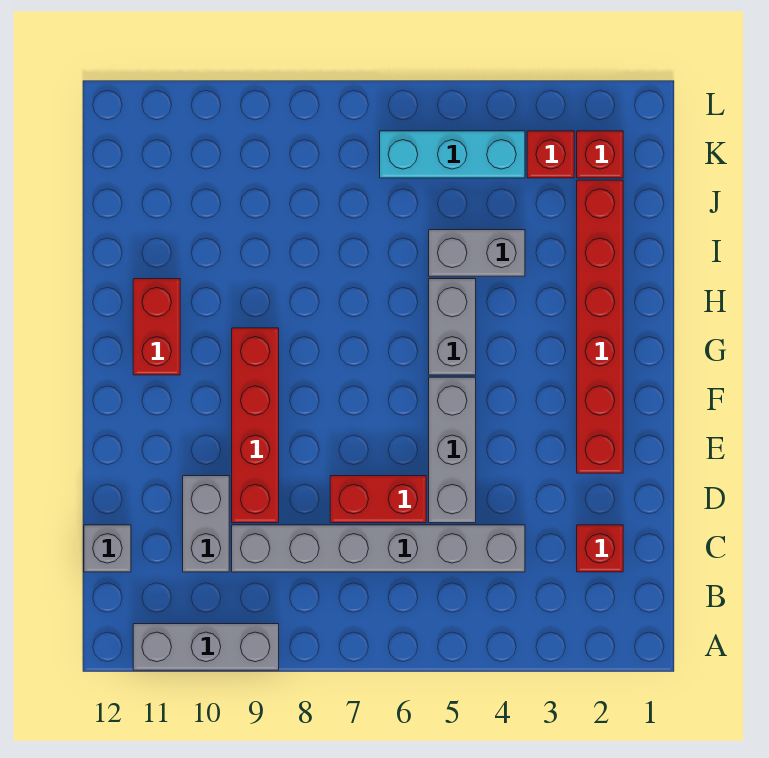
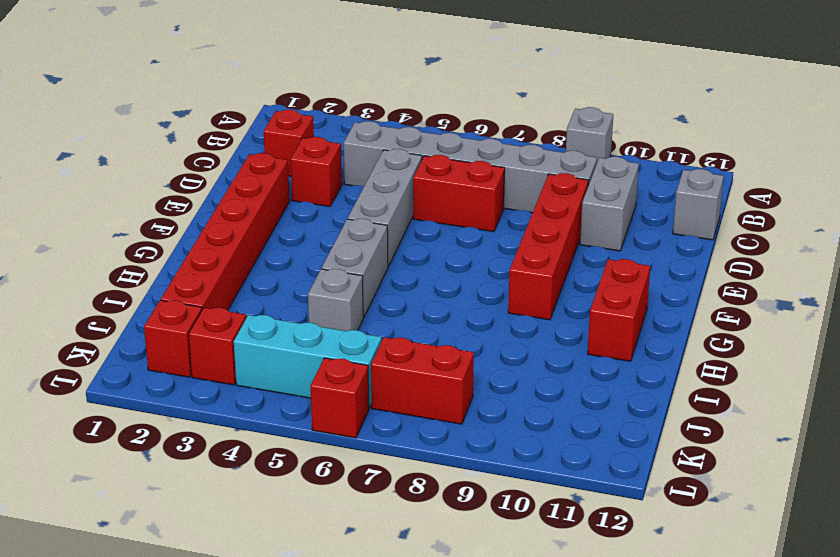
grey 1x3 brick [133,624,279,670] -> grey 1x1 brick [566,107,613,162]
none -> red 1x1 brick [290,137,342,206]
grey 1x2 brick [429,230,525,276] -> grey 1x1 brick [308,269,363,331]
none -> red 1x2 brick [371,337,474,424]
none -> red 1x1 brick [310,358,369,438]

